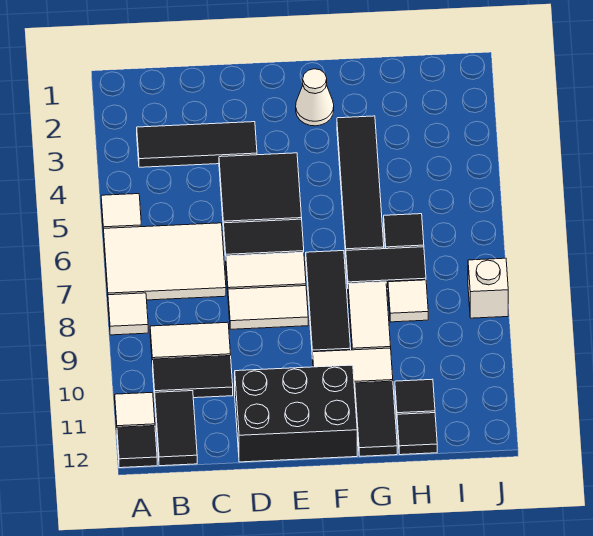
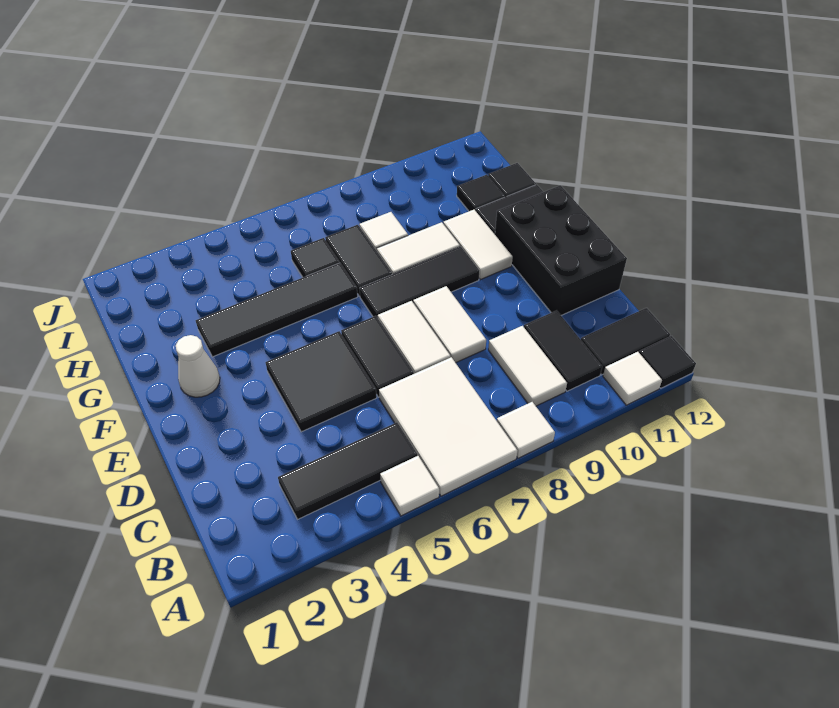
black 1x3 tile [137,122,257,167] -> black 1x3 tile turned to [278,422,417,519]
white 1x1 brick [468,258,508,318] -> none

